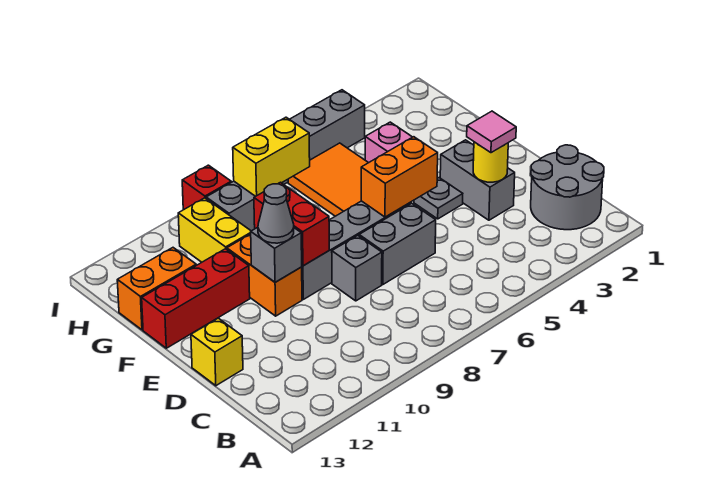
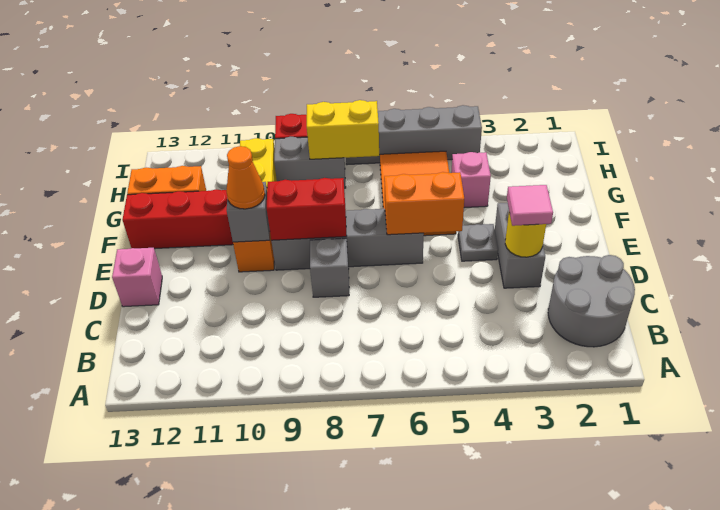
grey 1x2 brick [359,203,436,284] -> none
yellow 1x1 brick [191,318,243,386] -> pink 1x1 brick [112,248,162,307]
red 1x2 brick [254,182,329,266] -> red 1x2 brick turned to [267,178,346,240]
grey 1x1 cone [258,184,294,243] -> orange 1x1 cone [226,146,265,209]

